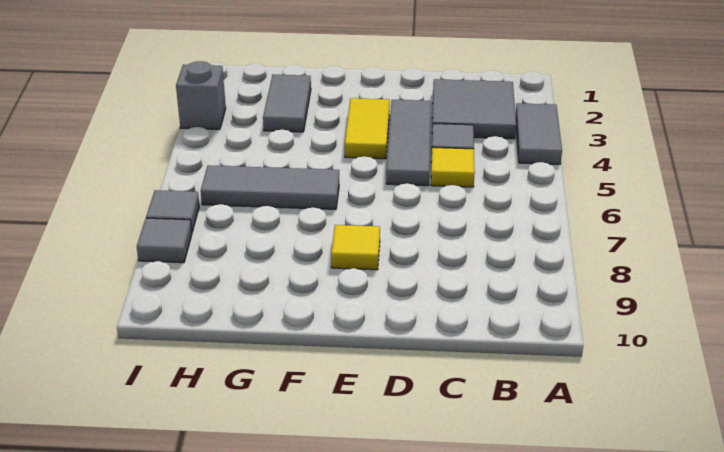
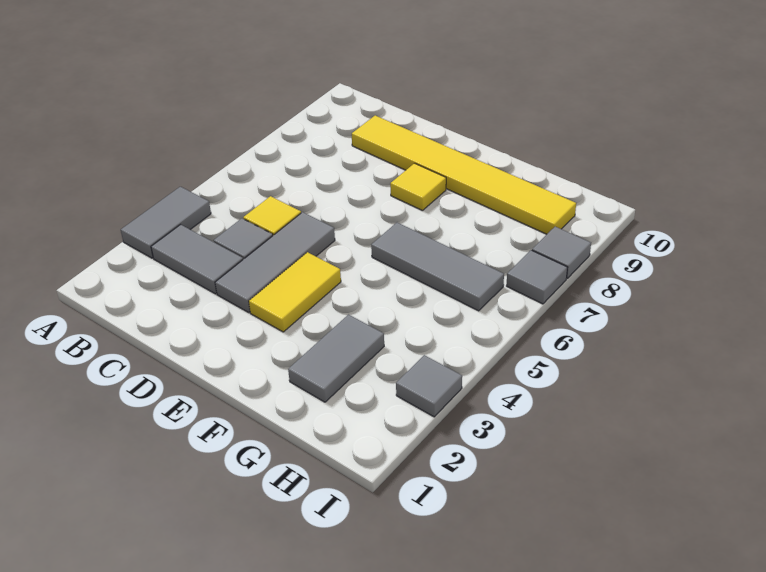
grey 2x2 tile [432,79,516,139] -> grey 1x2 tile [151,225,243,294]
none -> yellow 1x6 tile [352,115,576,234]
grey 1x1 brick [176,61,226,129] -> grey 1x1 tile [396,355,462,417]

